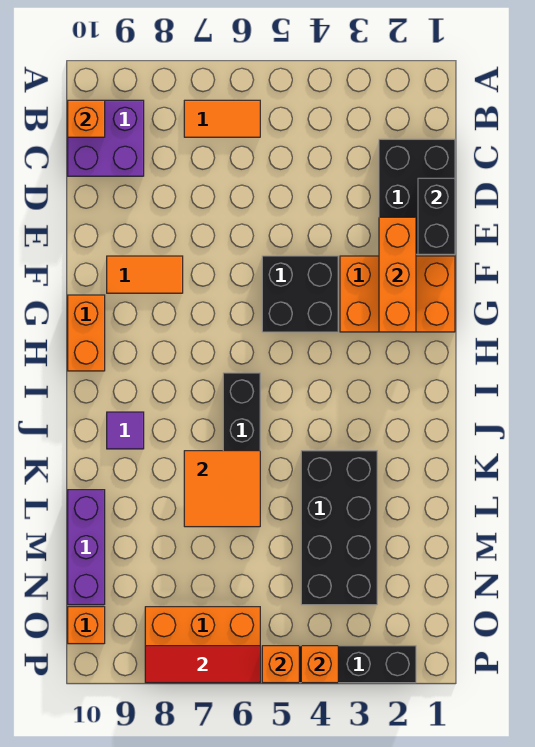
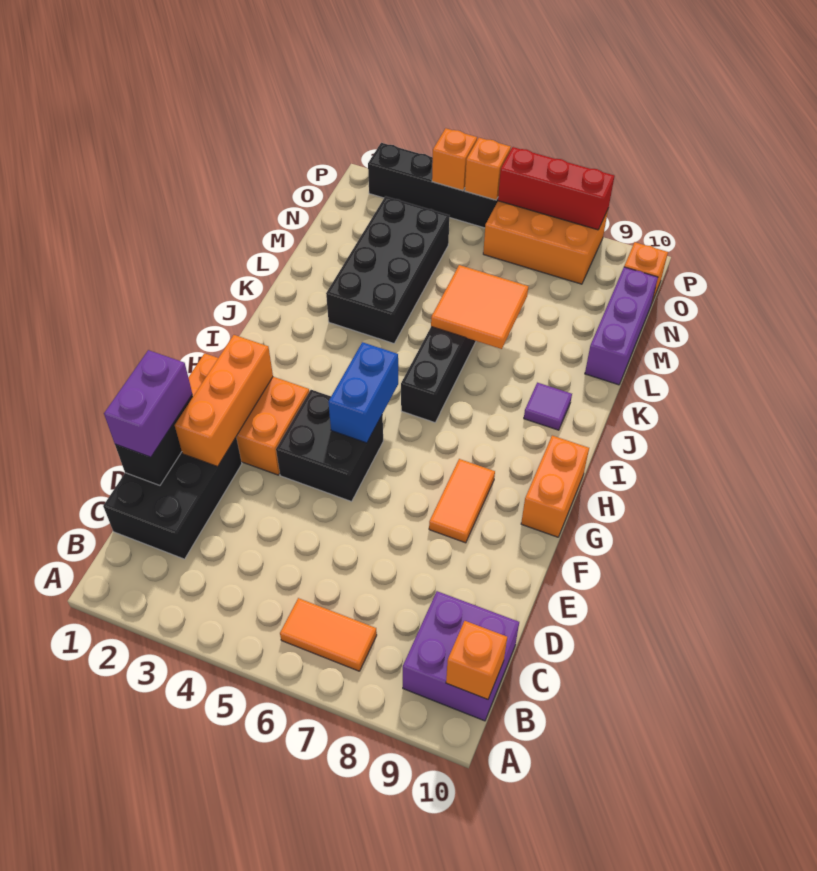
none -> purple 1x2 brick [104,350,192,457]
orange 1x2 tile [107,256,183,293] -> orange 1x2 tile turned to [429,459,495,543]
none -> blue 1x2 brick [328,342,398,443]
red 1x3 tile [145,646,260,683] -> red 1x3 brick [498,147,614,230]

